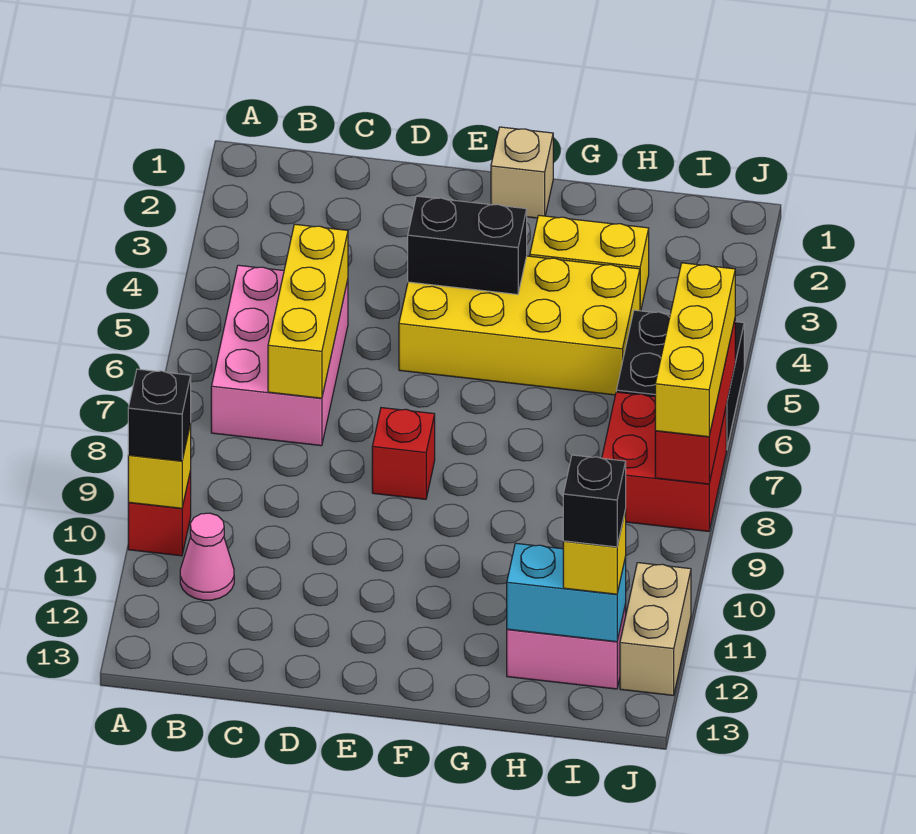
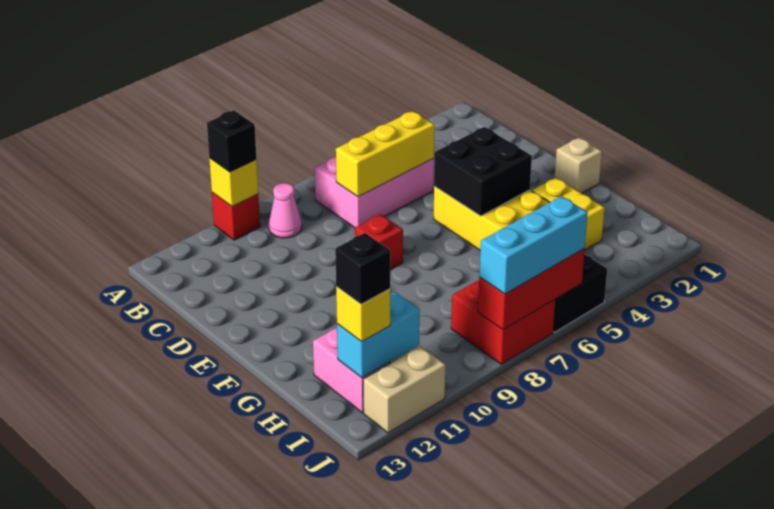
pink 1x1 cone [180,513,234,600] -> pink 1x1 cone moved to [269,183,302,238]
black 1x2 brick [408,196,527,294] -> black 2x2 brick [434,127,532,216]
cyan 1x2 brick [507,543,626,642] -> cyan 1x2 brick turned to [337,292,420,378]
yellow 1x3 brick [655,263,735,437] -> cyan 1x3 brick [479,196,588,294]

